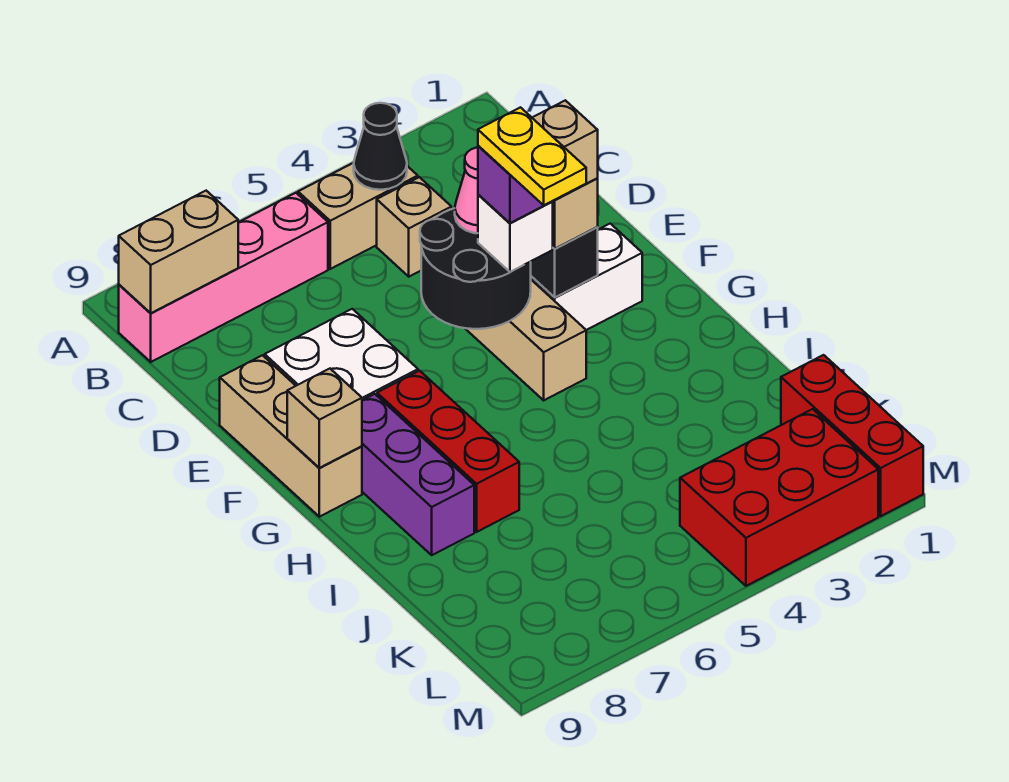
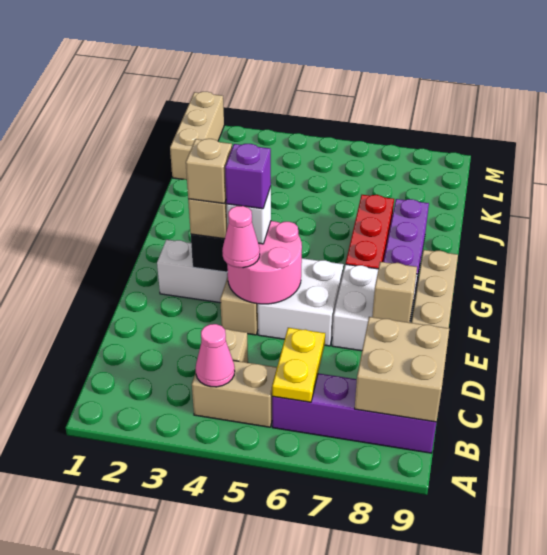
black 1x1 cone [354,103,407,190] -> pink 1x1 cone [196,324,235,387]
pink 1x4 brick [119,193,328,362] -> purple 1x4 brick [272,373,436,453]
tan 1x2 brick [119,191,239,313] -> tan 2x2 brick [355,317,449,422]
black 2x2 round brick [420,208,531,329] -> pink 2x2 round brick [227,221,302,304]
none -> white 2x2 brick [258,258,343,346]
yellow 1x2 plate [478,107,586,205] -> yellow 1x2 plate moved to [272,328,325,402]
tan 1x1 brick [287,369,362,468] -> tan 1x1 brick moved to [372,262,417,322]
red 1x3 brick [781,355,923,516] -> tan 1x3 brick [170,92,224,180]
red 2x3 brick [680,409,878,586] -> none

